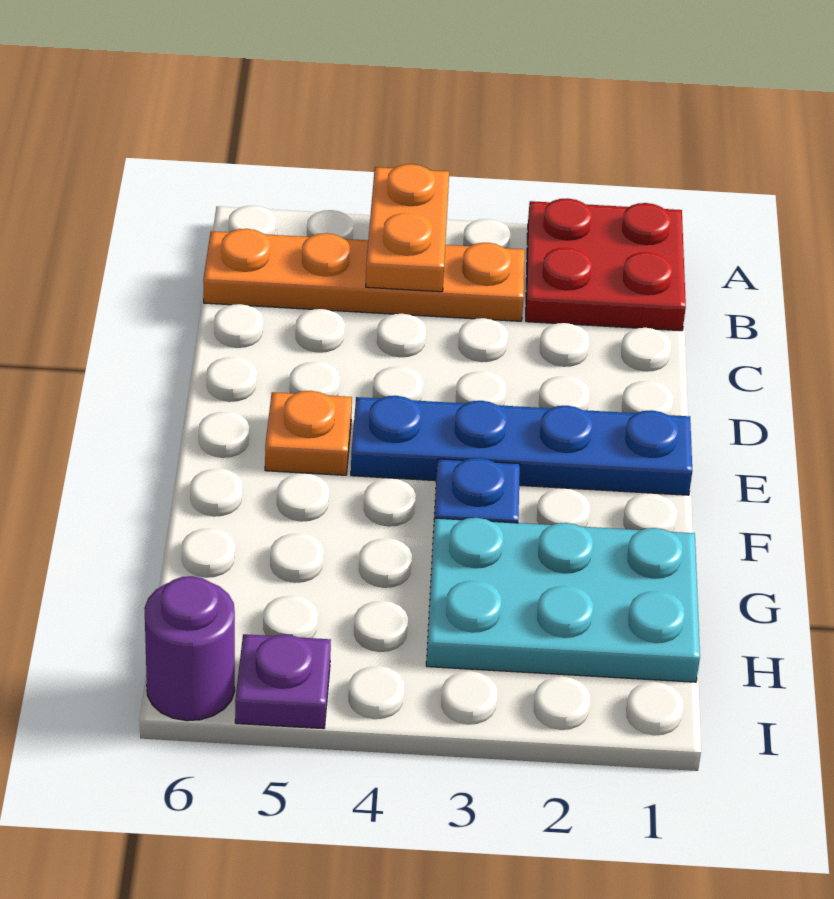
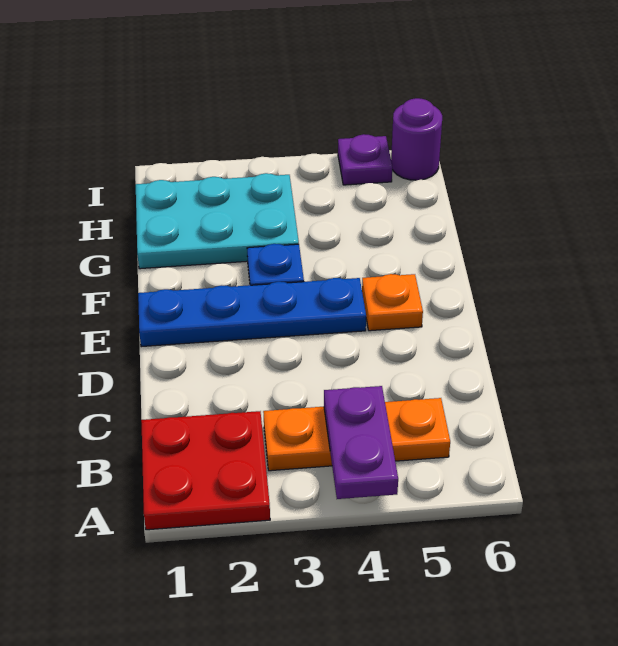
orange 1x2 plate [366,164,449,292] -> purple 1x2 plate [324,386,398,499]
orange 1x4 plate [203,229,525,321] -> orange 1x3 plate [263,398,450,471]

